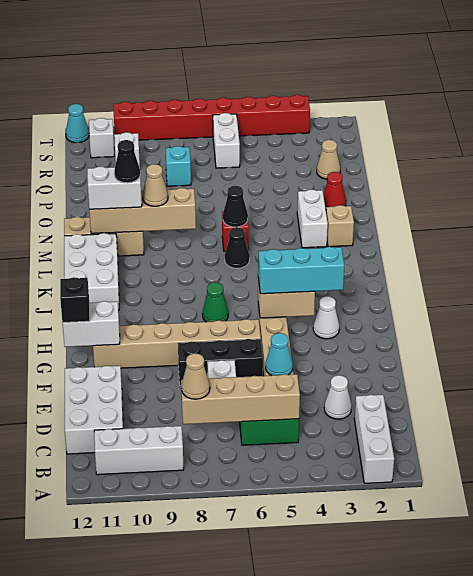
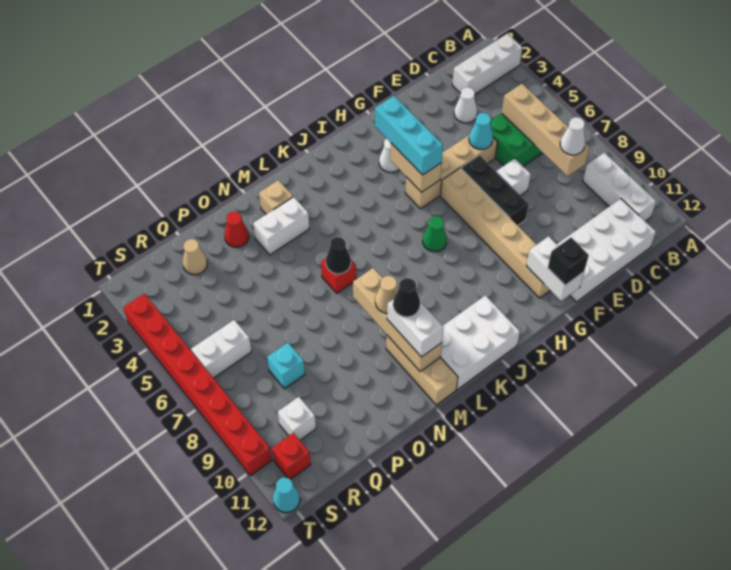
tan 1x1 cone [181,353,210,399] -> white 1x1 cone [560,117,585,155]
white 2x3 brick [65,366,123,454] -> white 2x4 brick [557,199,656,302]
black 1x1 cone [225,227,250,268] -> none
white 1x1 brick [89,118,114,158] -> red 1x1 brick [272,433,311,480]

